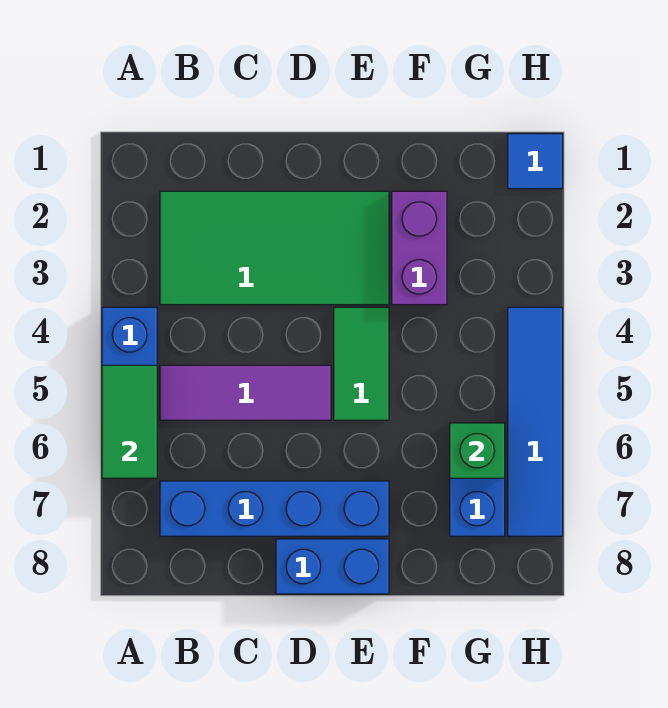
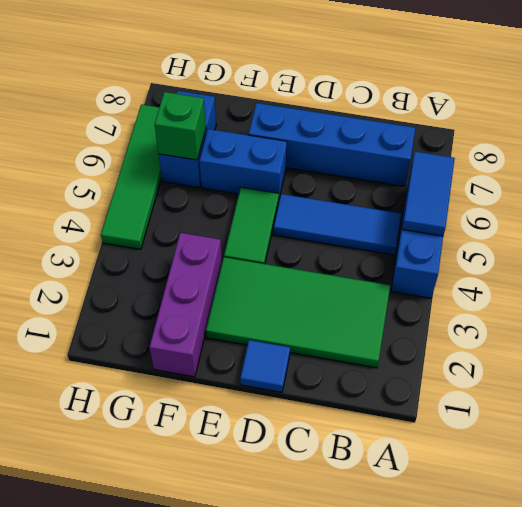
green 1x2 tile [102,365,157,478] -> blue 1x2 tile [402,152,455,236]
purple 1x3 tile [160,365,331,420] -> blue 1x3 tile [273,194,401,255]
blue 1x2 brick [276,539,389,594] -> blue 1x2 brick moved to [199,129,287,199]
purple 1x2 brick [392,191,447,305] -> purple 1x3 brick [149,233,222,377]
blue 1x1 tile [508,134,563,189] -> blue 1x1 tile moved to [240,340,290,392]
blue 1x4 tile [508,307,563,536] -> green 1x4 tile [101,105,162,249]

